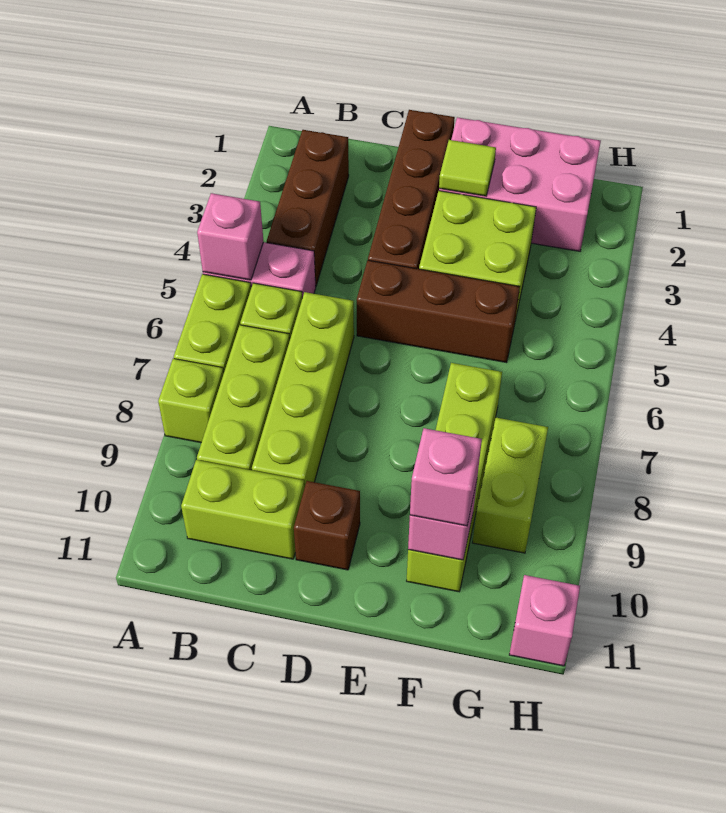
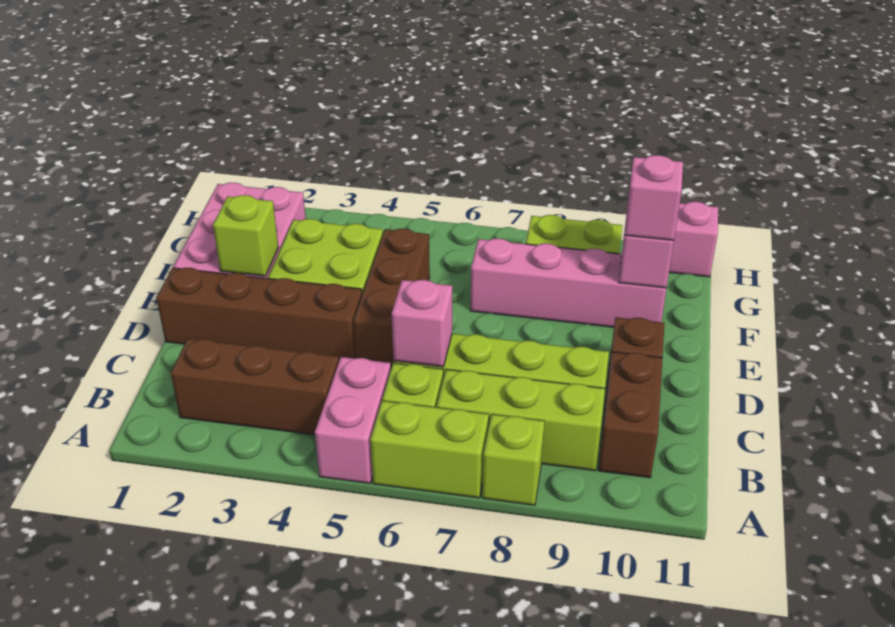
pink 1x1 brick [197,193,264,280] -> pink 1x1 brick moved to [392,280,452,367]
lime 1x2 brick [181,460,304,559] -> brown 1x2 brick [598,352,662,478]
lime 1x1 tile [439,140,496,196] -> lime 1x1 brick [213,195,278,276]
lime 1x4 brick [407,363,502,592] -> pink 1x4 brick [470,239,666,327]

